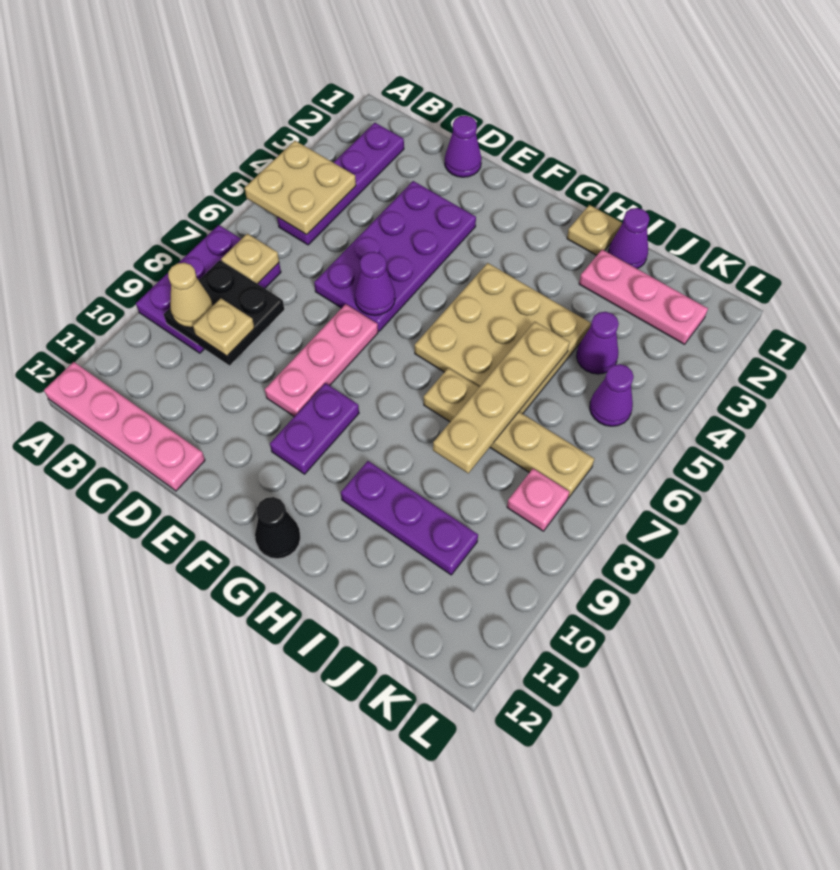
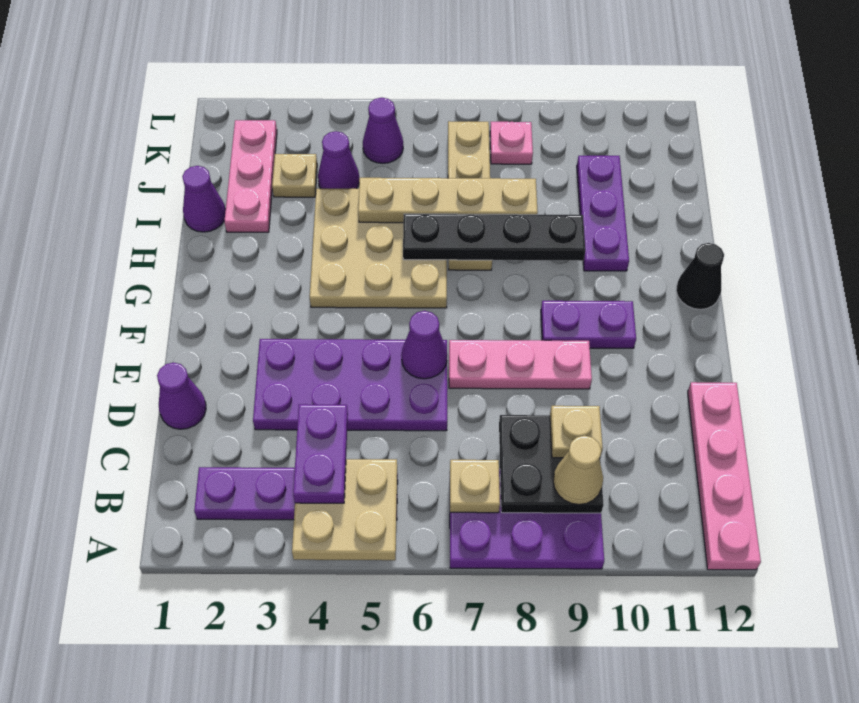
none -> purple 1x2 plate [293,404,348,503]
tan 1x1 plate [567,205,622,255] -> tan 1x1 plate moved to [272,154,317,197]
none -> black 1x4 plate [403,214,586,261]

